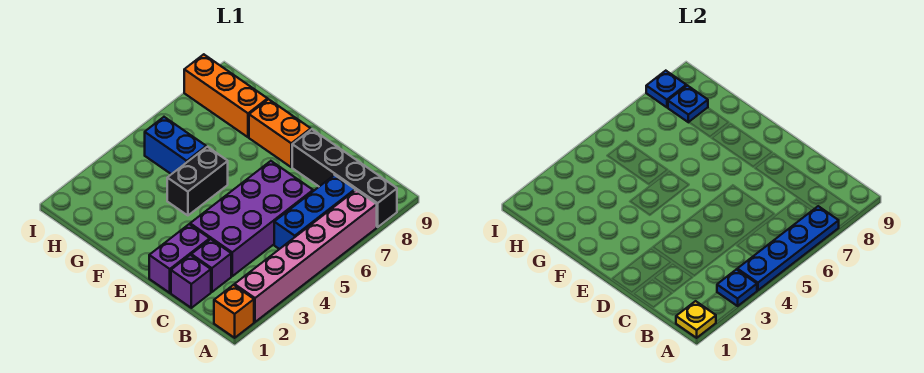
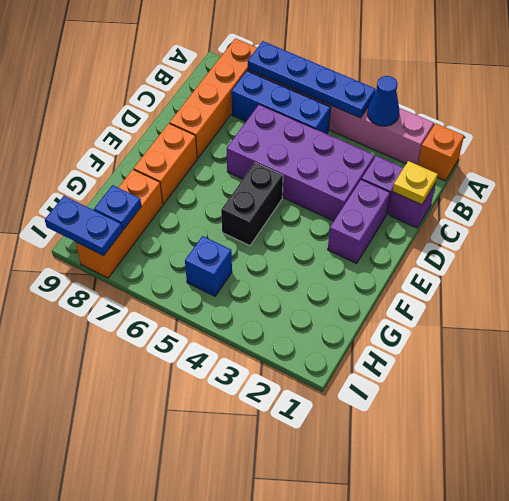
yellow 1x1 plate [676,301,716,338] -> yellow 1x1 plate moved to [393,161,438,205]
blue 1x1 plate [717,269,757,306] -> blue 1x1 cone [368,76,399,126]
black 1x4 brick [292,129,397,227] -> orange 1x4 brick [170,38,257,158]
purple 1x2 brick [149,224,210,293] -> purple 1x2 brick turned to [328,179,390,263]
black 1x2 brick [167,147,228,215] -> black 1x2 brick turned to [221,163,283,246]
blue 1x2 brick [145,117,206,174] -> blue 1x1 brick [185,236,232,296]
blue 1x1 plate [646,71,686,107] -> blue 1x2 plate [45,196,122,256]

